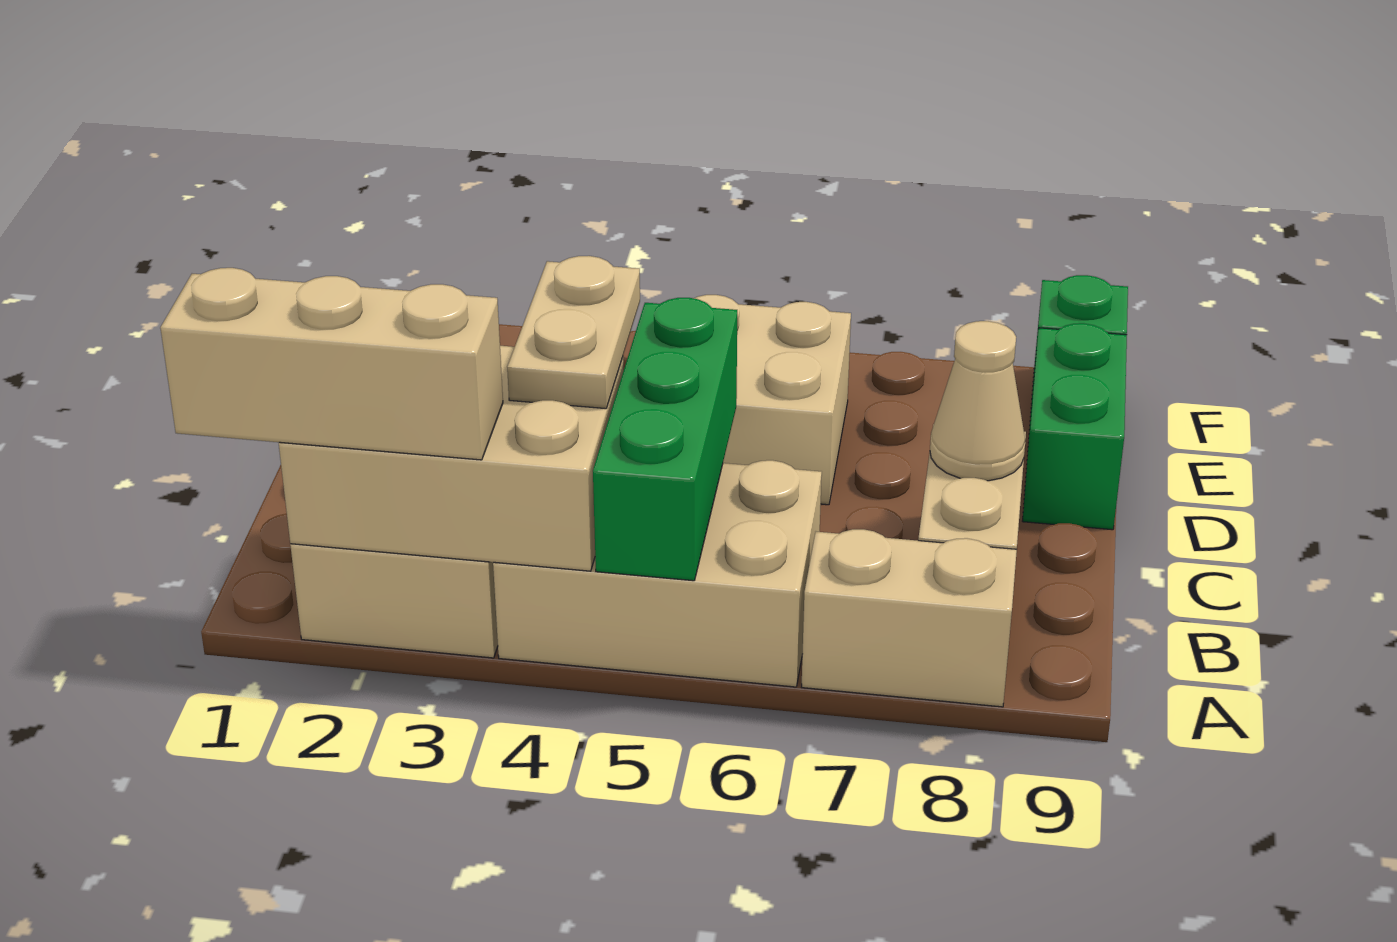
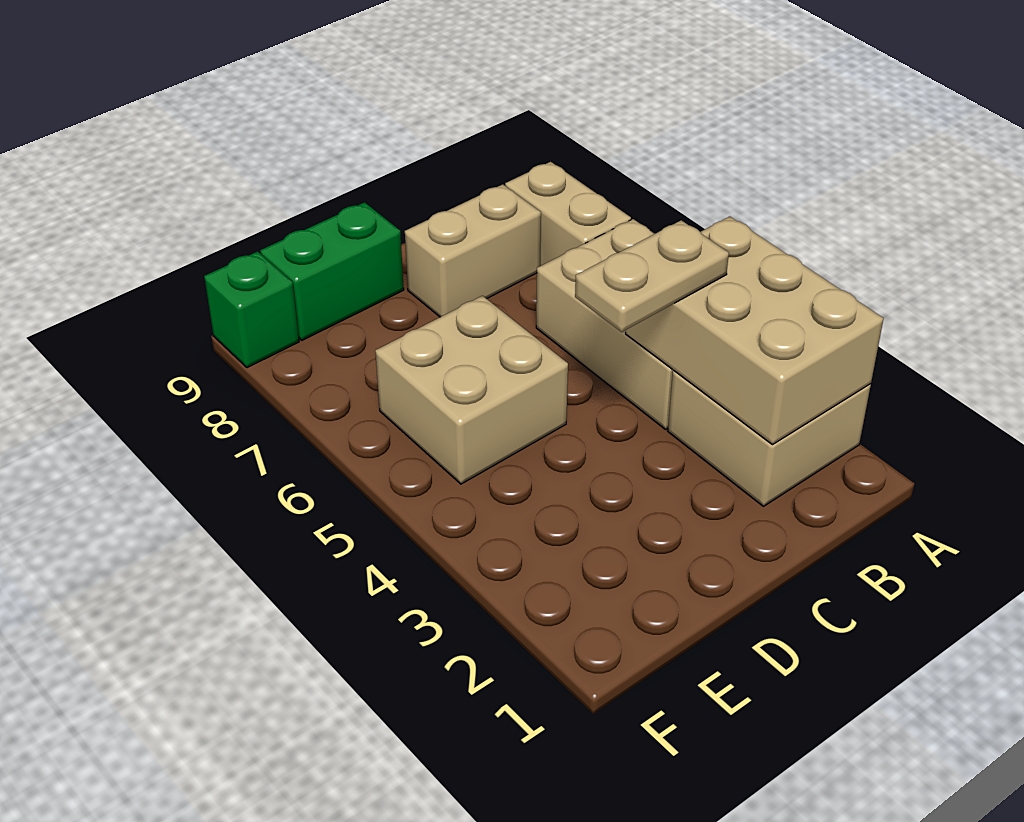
tan 1x3 brick [160,268,503,460] -> none
green 1x3 brick [593,298,737,581] -> none
tan 1x1 cone [930,321,1025,481] -> none

